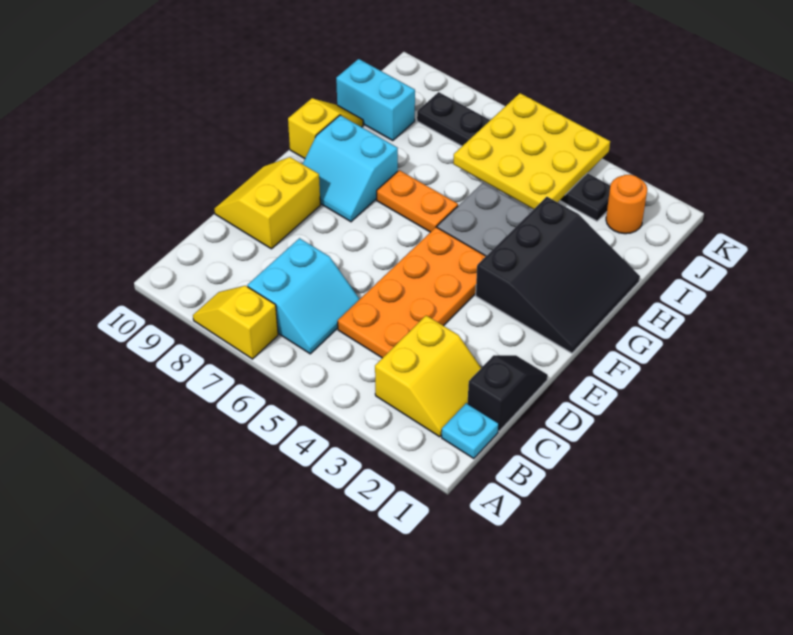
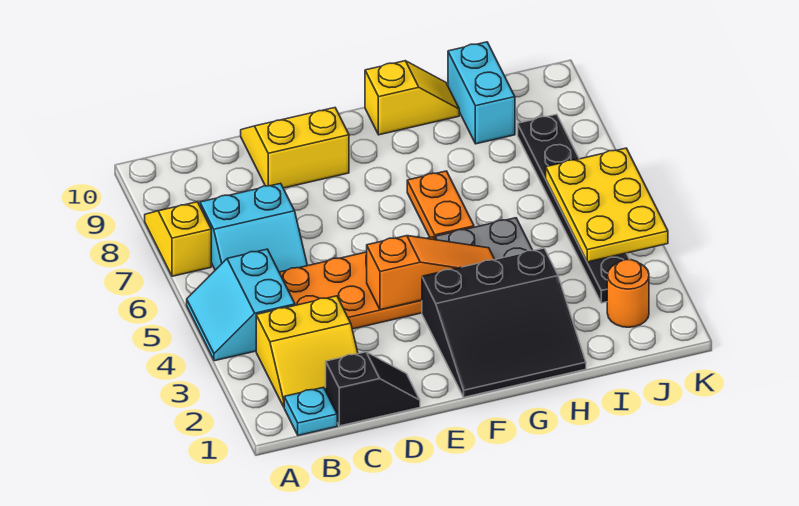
none -> orange 1x3 slope [367,236,495,310]
cyan 2x2 slope [303,115,398,222] -> cyan 2x2 slope moved to [187,249,295,361]
yellow 3x3 plate [453,93,610,209] -> yellow 2x3 plate [546,148,668,262]

